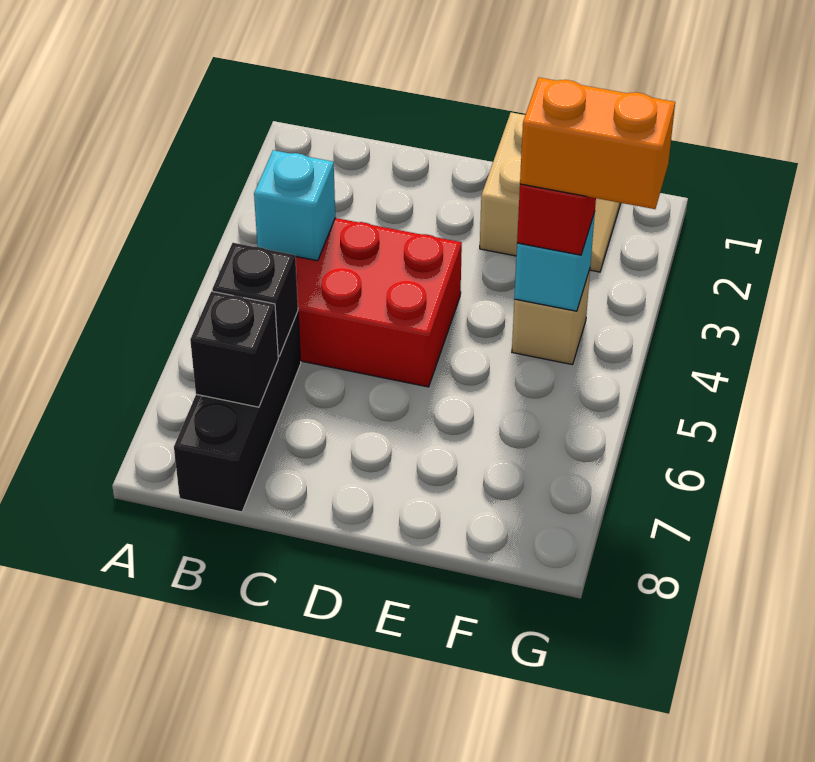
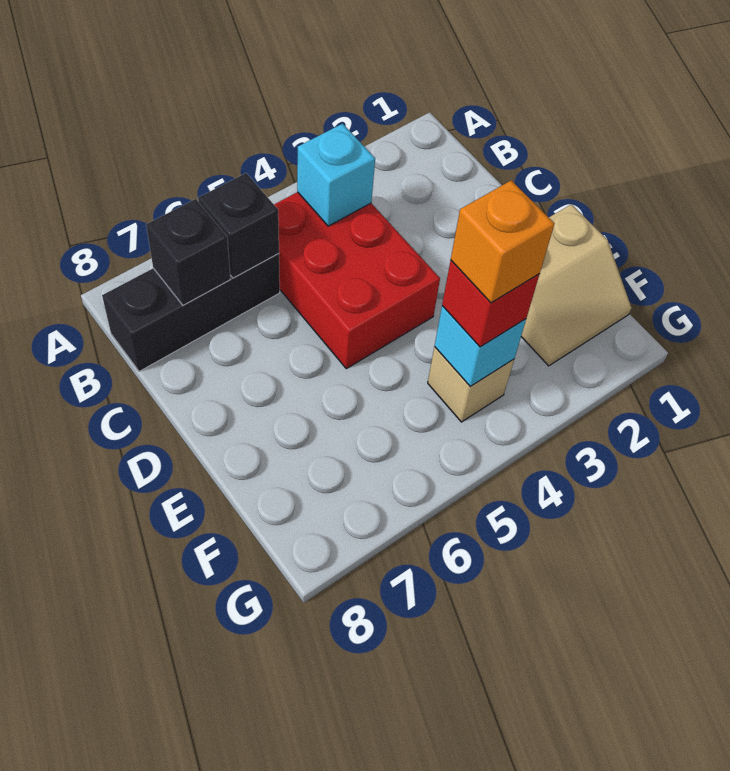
orange 1x2 brick [520,78,675,209] -> orange 1x1 brick [451,180,555,303]

